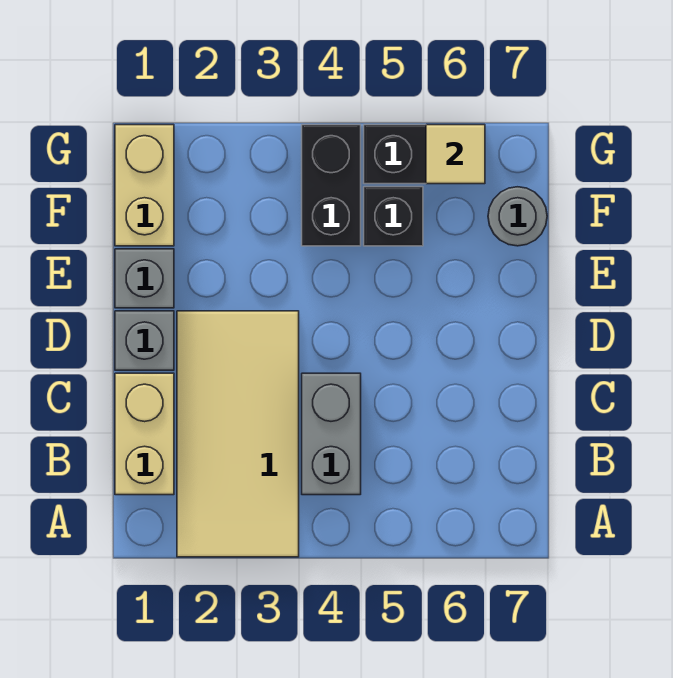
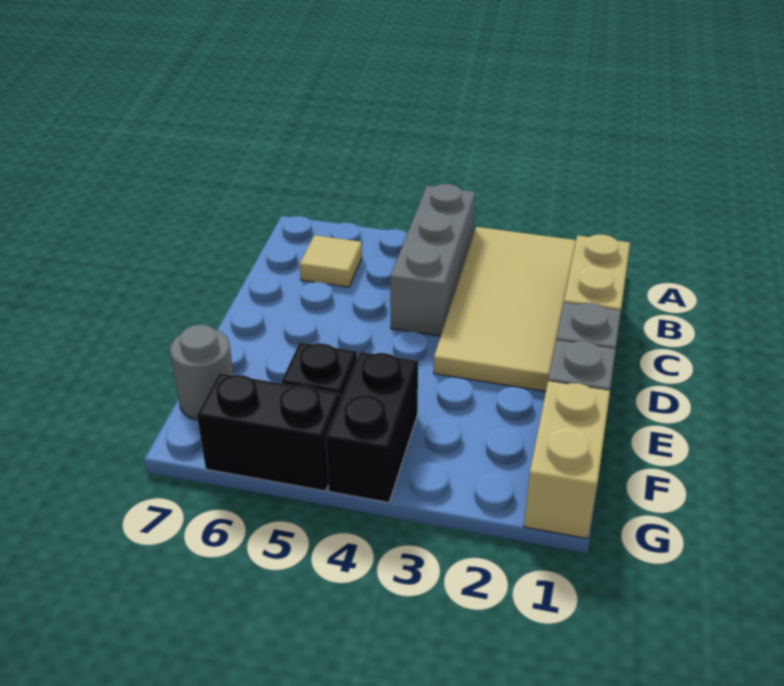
grey 1x2 brick [302,373,361,495] -> grey 1x3 brick [390,184,475,336]
tan 1x1 tile [426,125,485,184] -> tan 1x1 tile moved to [300,235,362,287]

